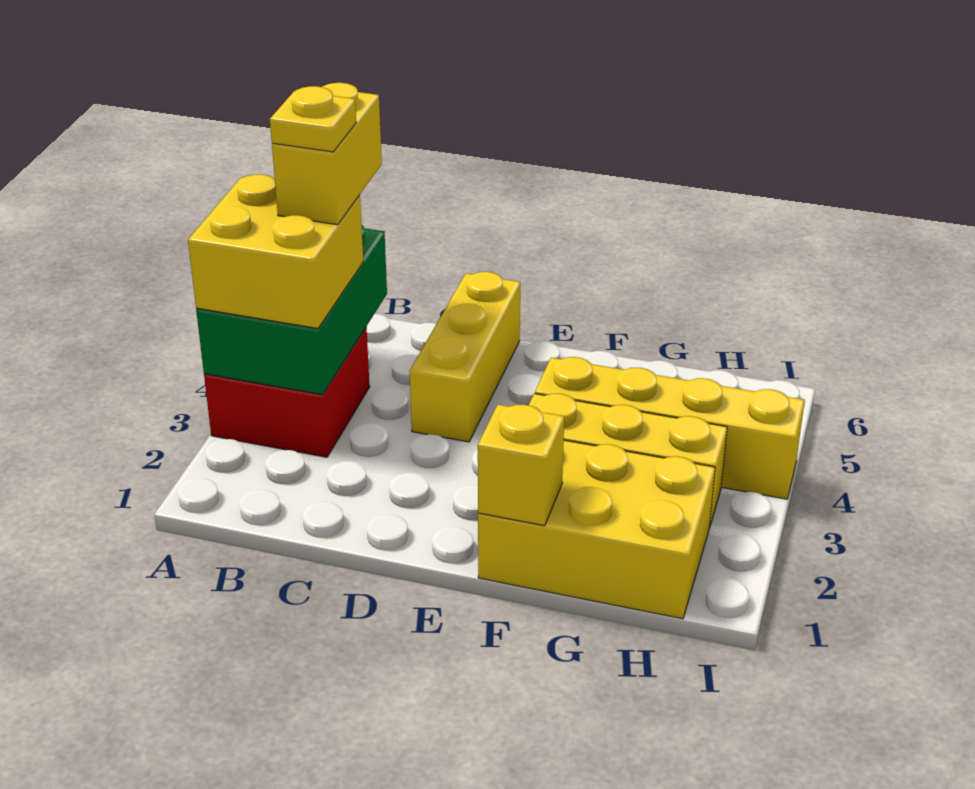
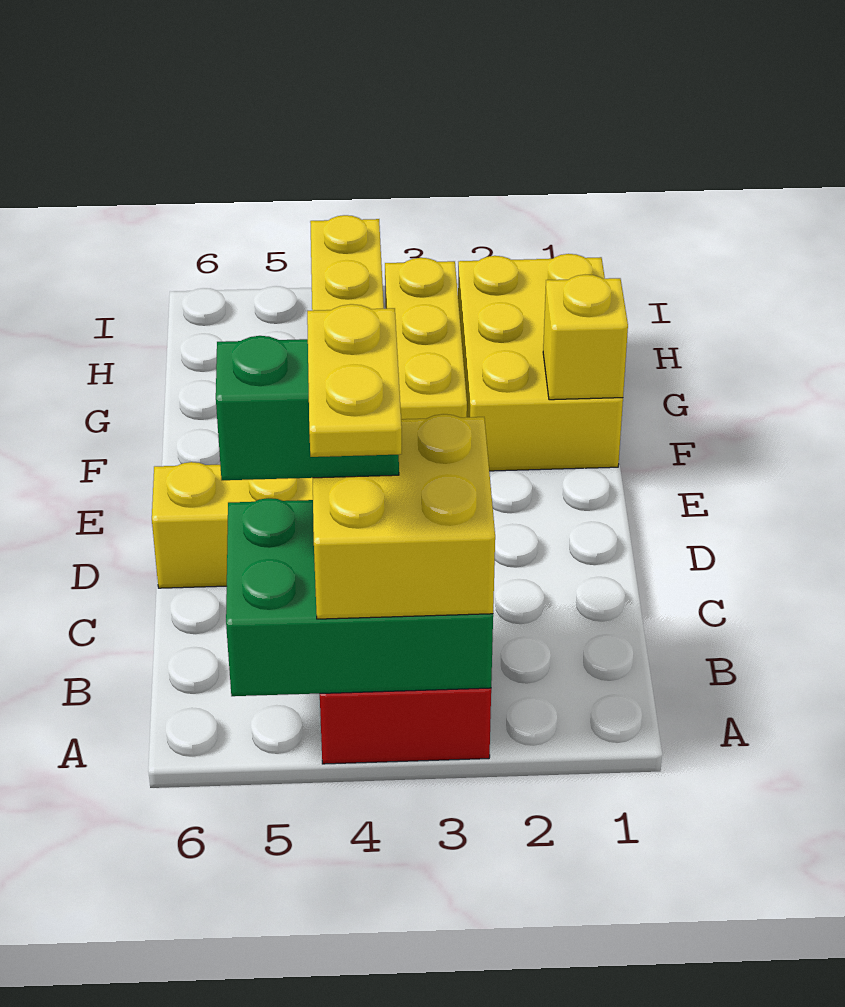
yellow 1x2 brick [272,83,382,225] -> green 1x2 brick [216,336,399,480]
yellow 1x1 plate [270,86,356,152] -> yellow 1x2 plate [307,304,402,457]

